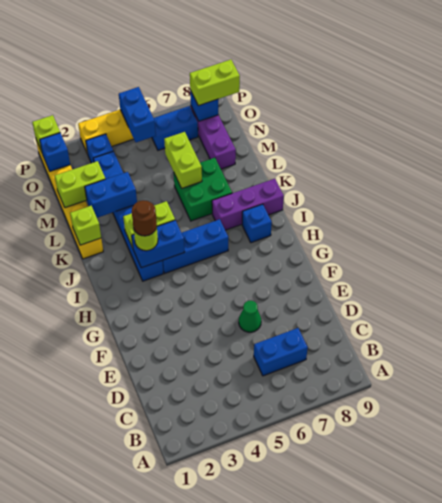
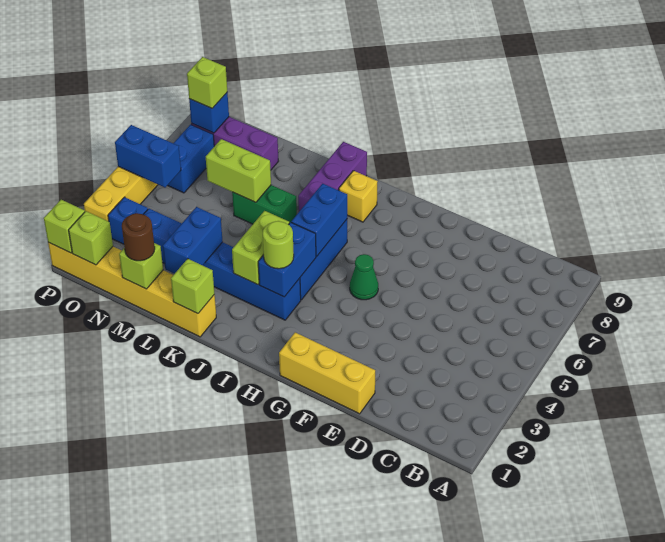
blue 1x2 brick [254,328,308,376] -> blue 1x2 brick moved to [291,184,347,256]
none -> yellow 1x3 brick [279,332,375,414]
green 1x1 cone [239,300,261,332] -> green 1x1 cone moved to [350,254,378,300]
brown 1x1 round brick [132,200,157,236] -> brown 1x1 round brick moved to [122,213,155,261]
blue 1x1 brick [242,204,272,243] -> yellow 1x1 brick [339,171,378,222]
green 2x2 brick [174,158,232,221] -> green 1x2 brick [232,185,297,224]
lime 1x2 brick [55,161,105,208] -> lime 1x1 brick [119,243,163,289]
blue 1x1 brick [40,133,70,171] -> lime 1x1 brick [69,211,113,265]
lime 1x2 brick [190,60,240,106] -> lime 1x1 brick [187,57,227,108]

